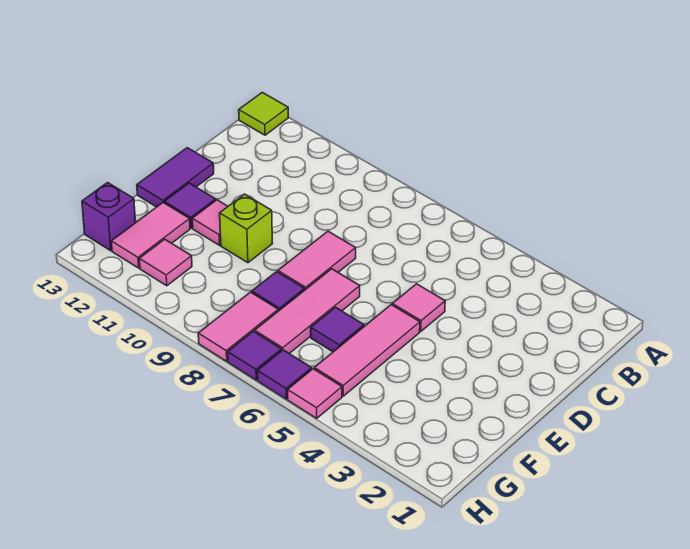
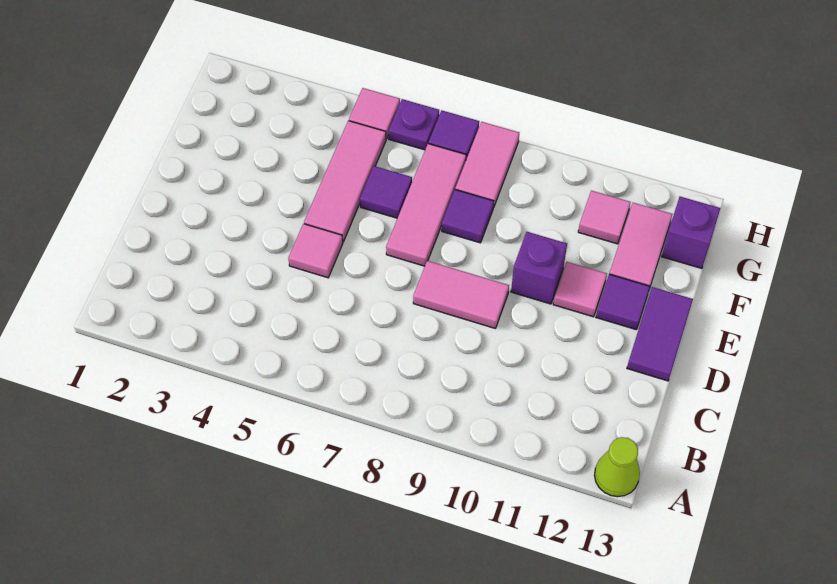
lime 1x1 tile [239,92,288,135] -> lime 1x1 cone [594,437,640,497]
pink 1x2 tile [278,231,356,290] -> pink 1x2 tile turned to [413,261,509,328]
lime 1x1 brick [220,194,272,263] -> purple 1x1 brick [511,232,567,304]
purple 1x1 tile [258,350,312,399] -> purple 1x1 plate [389,99,439,150]

